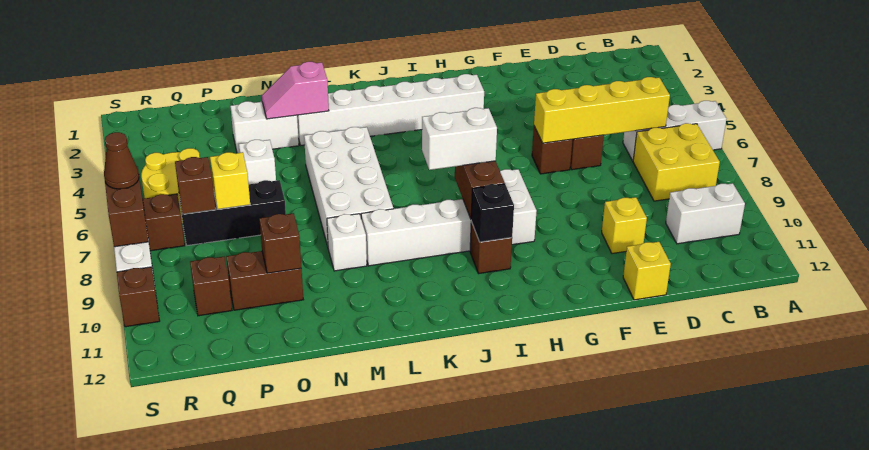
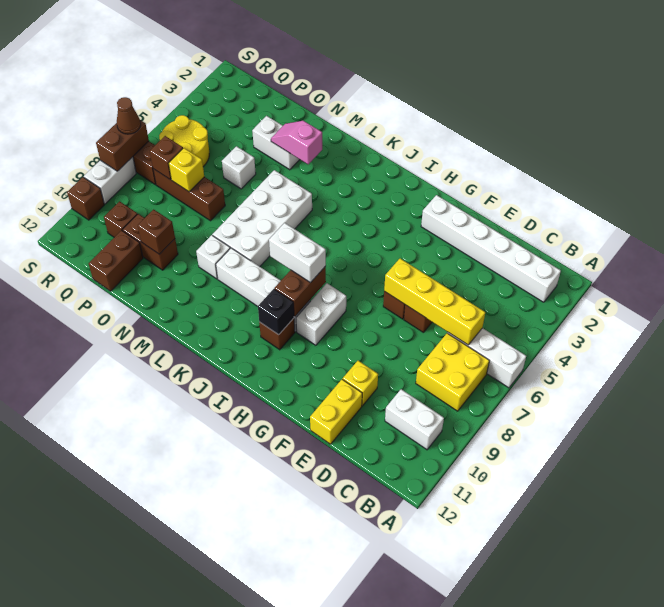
yellow 1x1 brick [623,242,671,300] -> yellow 1x2 brick [310,379,362,444]
white 1x6 brick [297,74,484,145] -> white 1x6 brick moved to [421,195,561,302]
black 1x3 brick [180,180,286,245] -> brown 1x3 brick [153,169,225,221]
none -> brown 1x2 brick [89,230,143,291]

